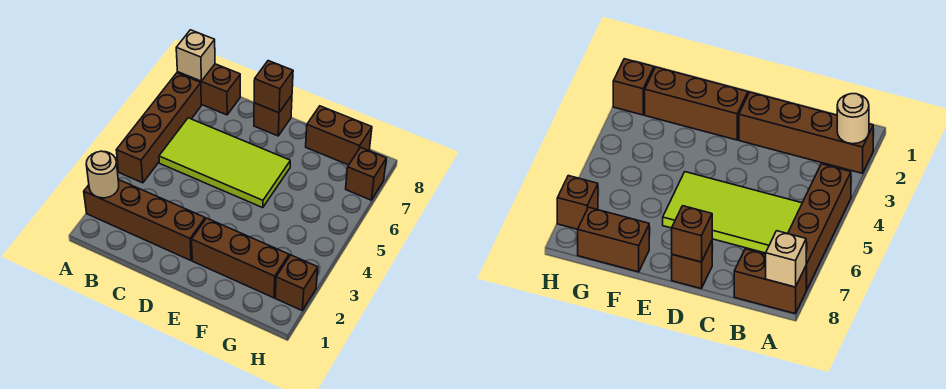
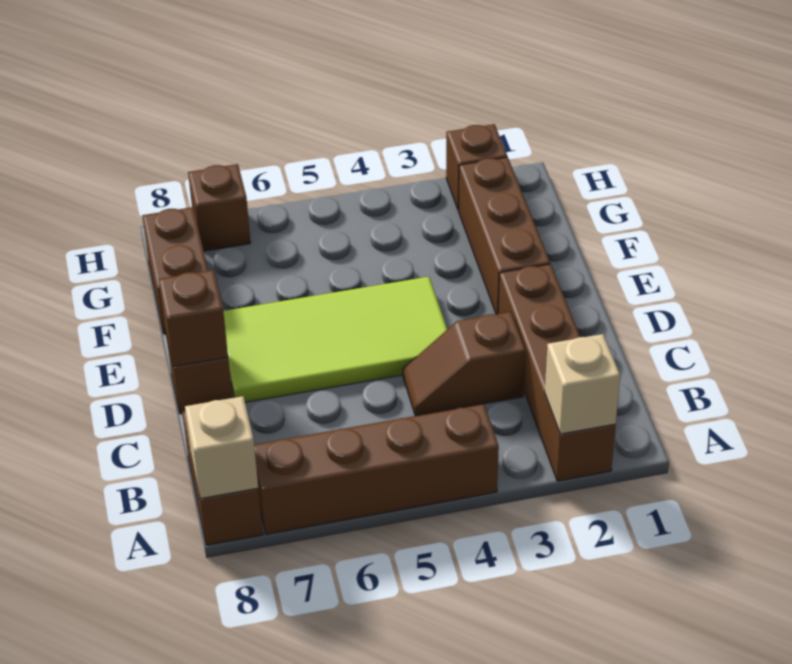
tan 1x1 round brick [86,151,119,198] -> tan 1x1 brick [545,334,620,434]
lime 2x4 tile [159,118,290,208] -> lime 2x4 tile turned to [223,277,447,402]
none -> brown 1x2 slope [403,312,526,416]

